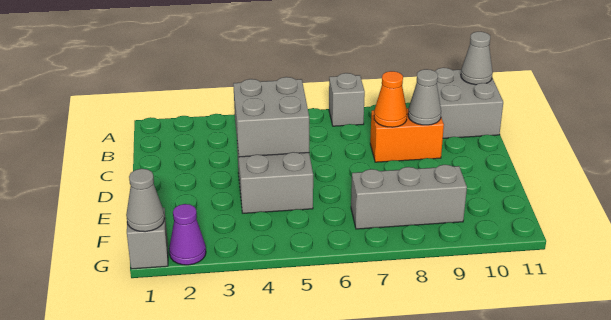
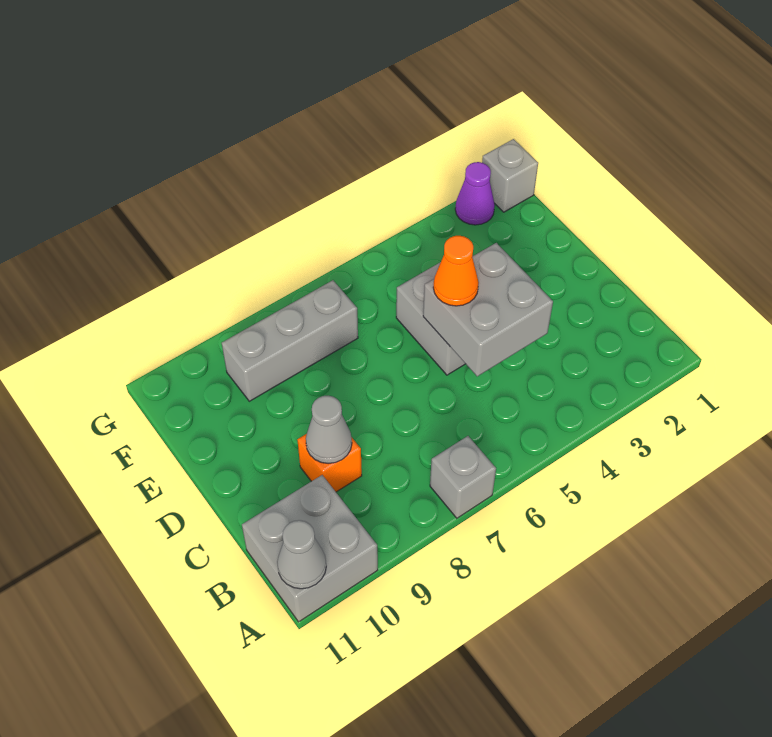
orange 1x2 brick [370,108,444,162] -> orange 1x1 brick [297,434,362,492]
orange 1x1 cone [374,71,407,127] -> orange 1x1 cone moved to [433,236,479,306]
grey 1x1 cone [126,169,165,232] -> none

